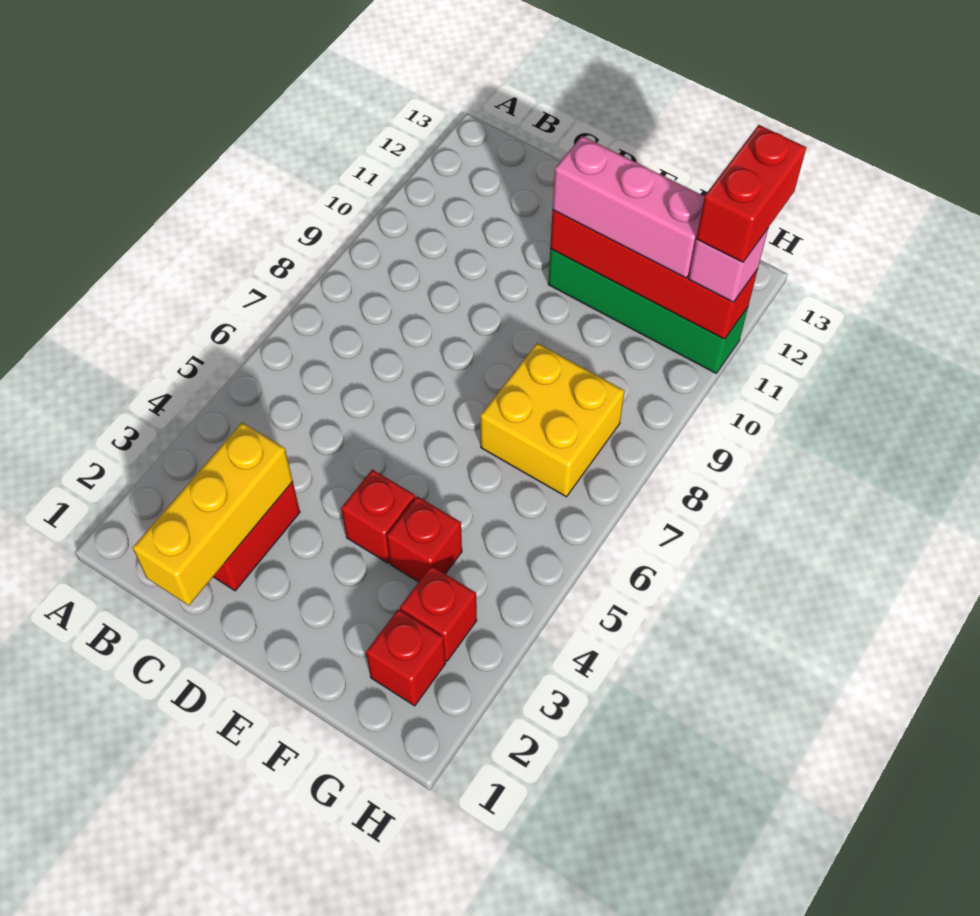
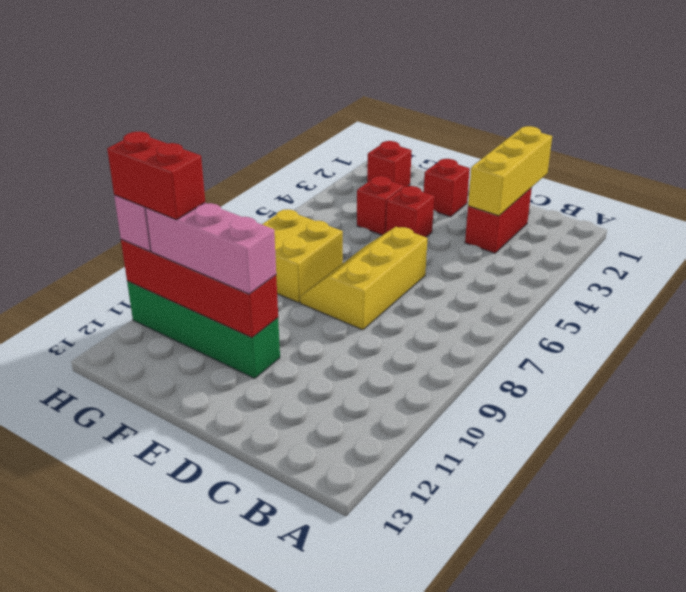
none -> yellow 2x3 slope [300,227,428,330]
red 1x1 brick [400,566,477,661] -> red 1x1 brick moved to [424,159,470,217]
red 1x2 brick [696,125,806,262] -> red 1x2 brick turned to [107,131,205,220]

